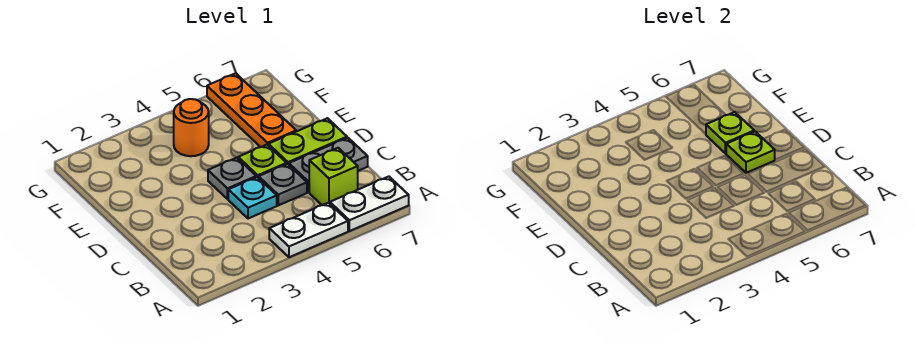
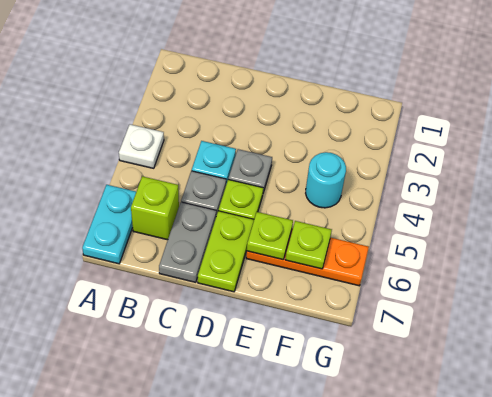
white 1x2 plate [269,203,348,257] -> white 1x1 plate [119,124,164,168]
white 1x2 plate [330,177,409,231] -> cyan 1x2 plate [82,185,136,264]
lime 1x1 plate [726,131,775,173] -> lime 1x1 plate moved to [285,221,332,269]
orange 1x1 round brick [174,99,209,156] -> cyan 1x1 round brick [306,152,346,208]

